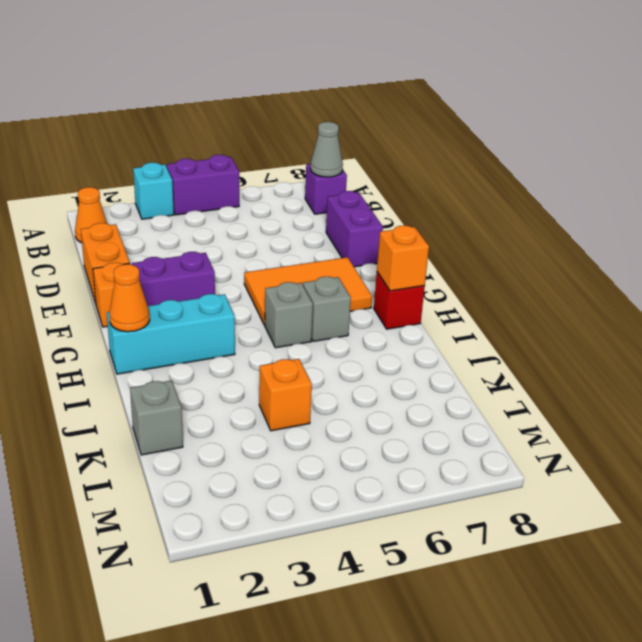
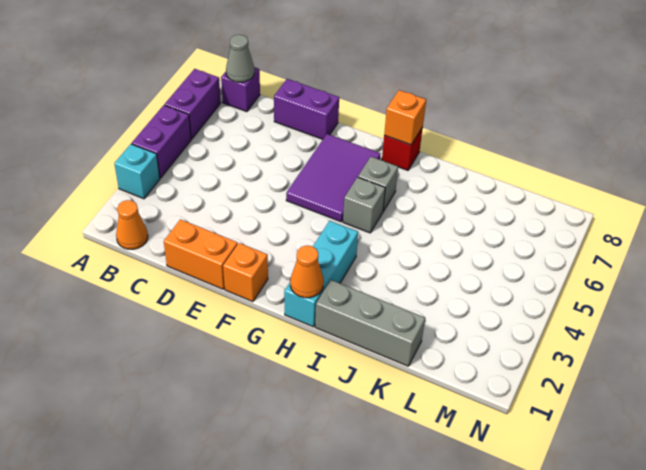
purple 1x2 brick [132,252,215,306] -> purple 1x2 brick moved to [164,69,221,139]
orange 2x3 tile [244,257,372,325] -> purple 2x3 tile [286,134,380,222]
grey 1x1 brick [130,381,183,455] -> grey 1x3 brick [315,280,425,366]
orange 1x1 brick [259,359,312,431] -> none

